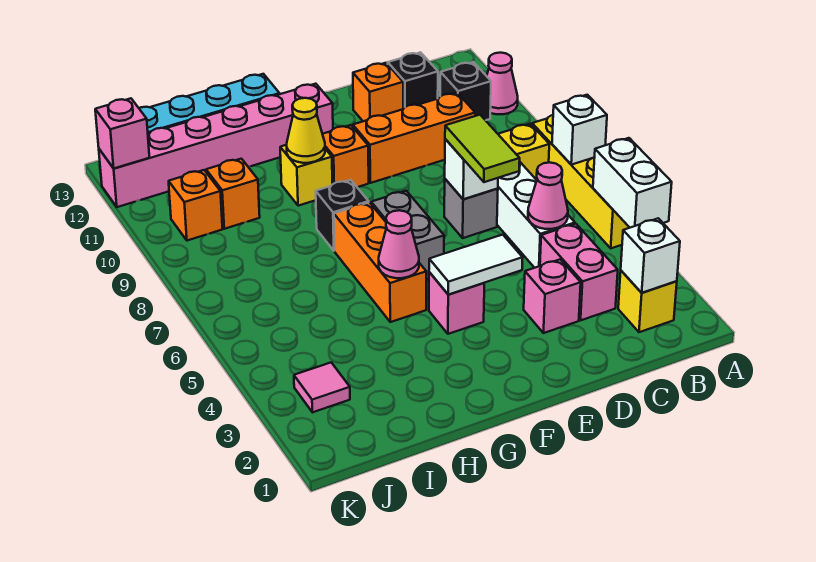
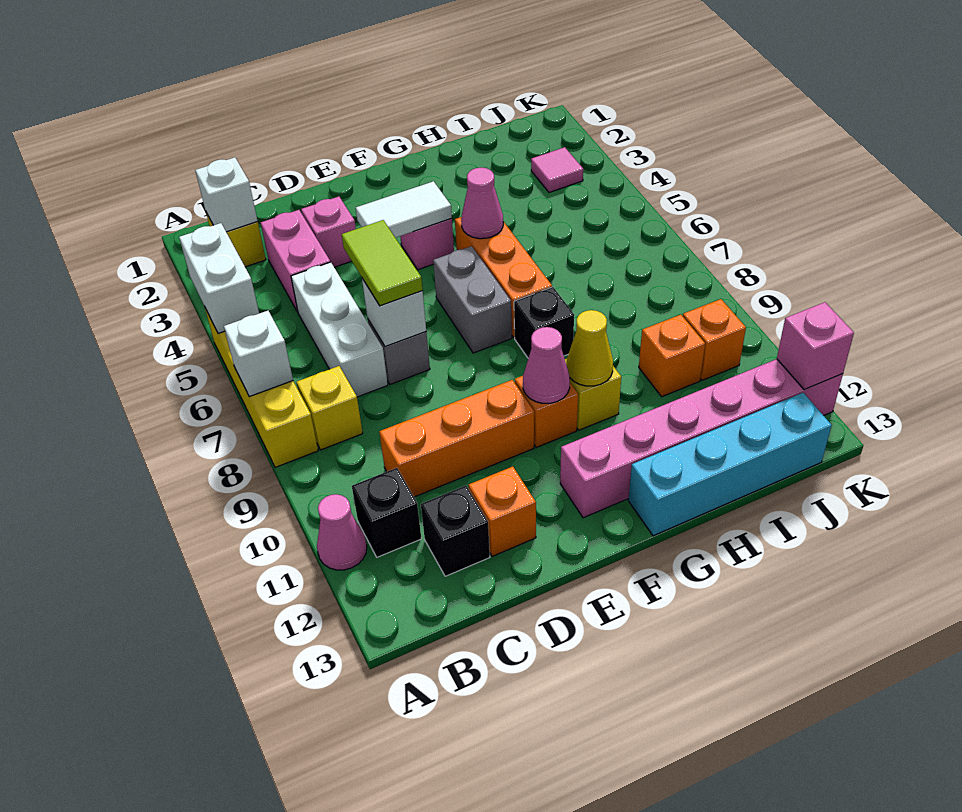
pink 1x1 cone [528,162,568,229] -> pink 1x1 cone moved to [523,327,570,403]

